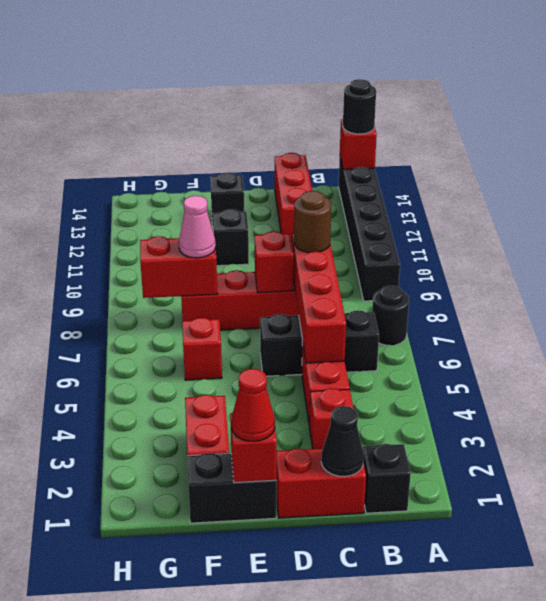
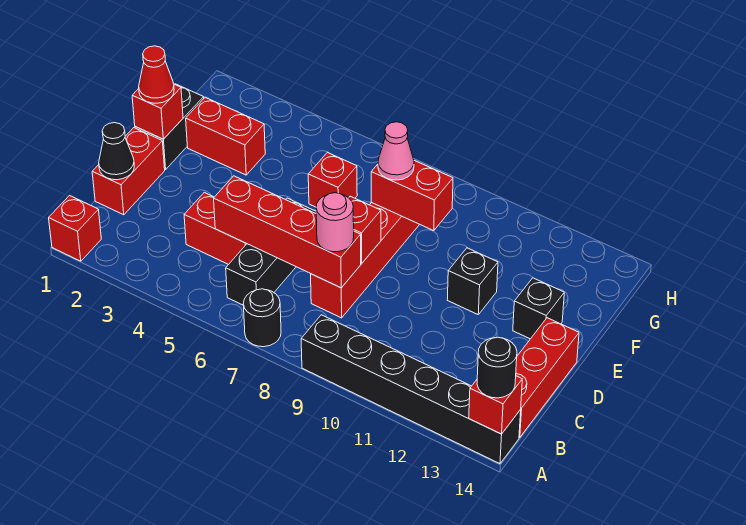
black 1x1 brick [363,444,411,513] -> none
red 1x1 brick [310,388,353,449] -> red 1x1 brick moved to [49,196,101,261]
brown 1x1 round brick [294,191,331,253] -> pink 1x1 round brick [316,193,354,252]
red 1x3 brick [275,153,312,240] -> red 1x3 brick turned to [516,318,579,437]
red 1x2 brick [140,236,218,298] -> red 1x2 brick turned to [371,161,453,231]

